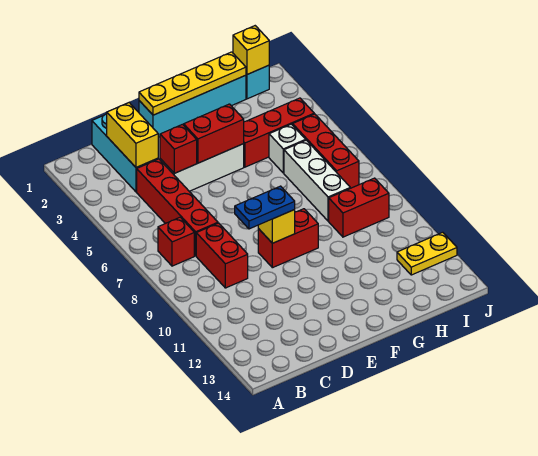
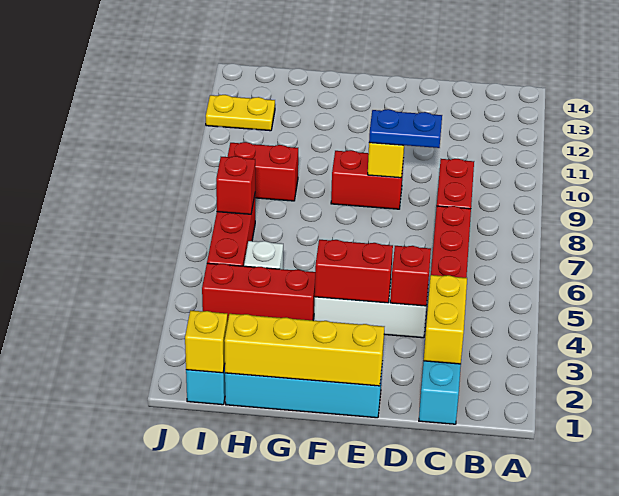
red 1x1 brick [158,217,194,266] -> red 1x1 brick moved to [216,156,255,214]
yellow 1x4 plate [139,52,246,115] -> yellow 1x4 brick [224,314,384,386]
white 1x3 brick [284,140,350,221] -> none

